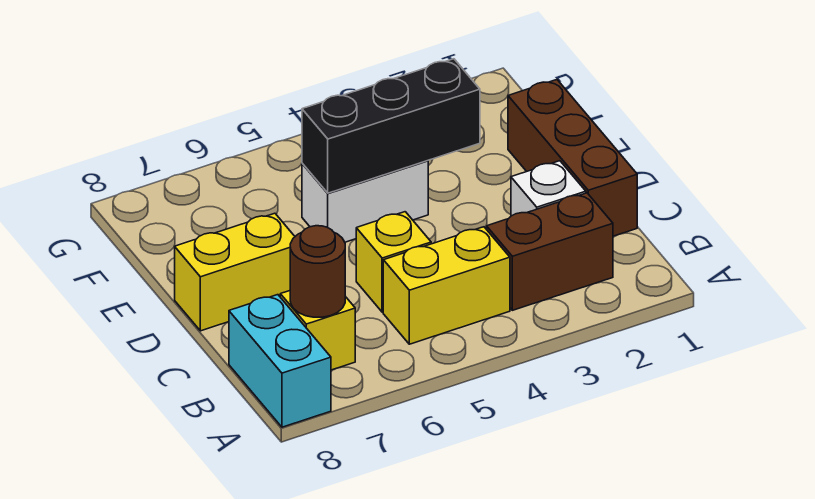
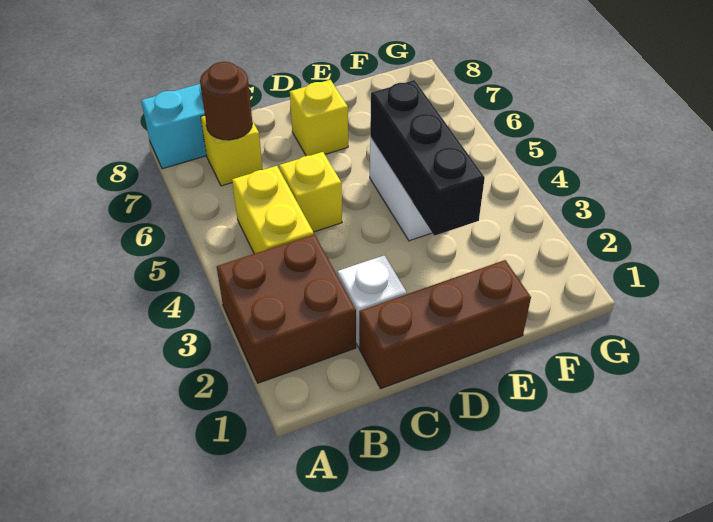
brown 1x2 brick [487,193,613,310] -> brown 2x2 brick [217,234,356,383]
yellow 1x2 brick [175,213,295,331] -> yellow 1x1 brick [290,80,348,156]

